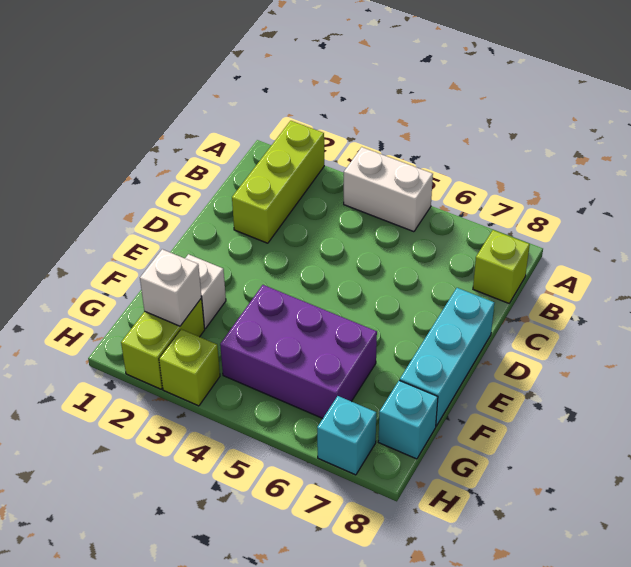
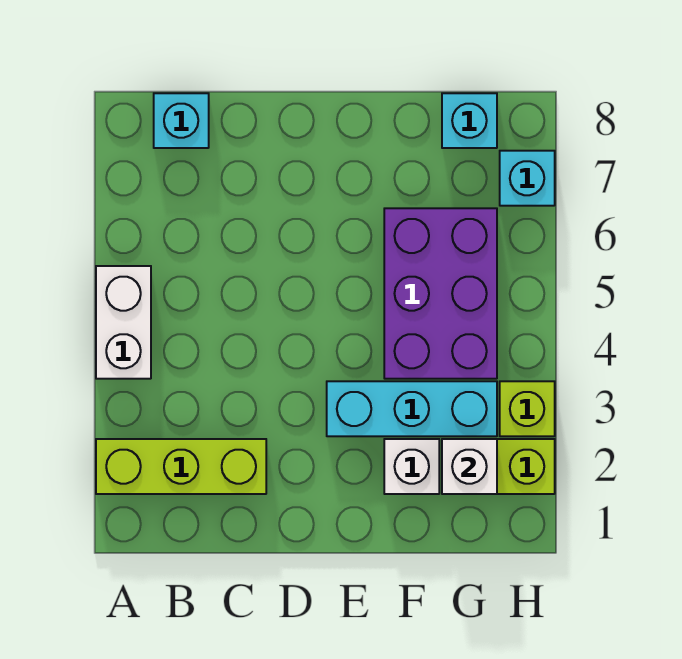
lime 1x1 brick [473,230,530,303] -> cyan 1x1 brick [154,93,209,148]
cyan 1x3 brick [400,288,494,426] -> cyan 1x3 brick moved to [327,381,497,436]

